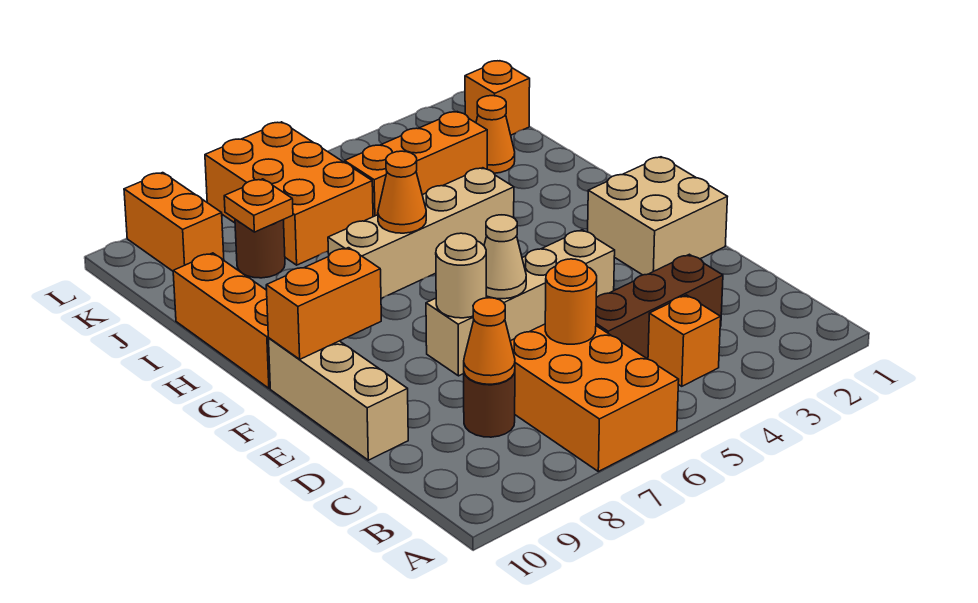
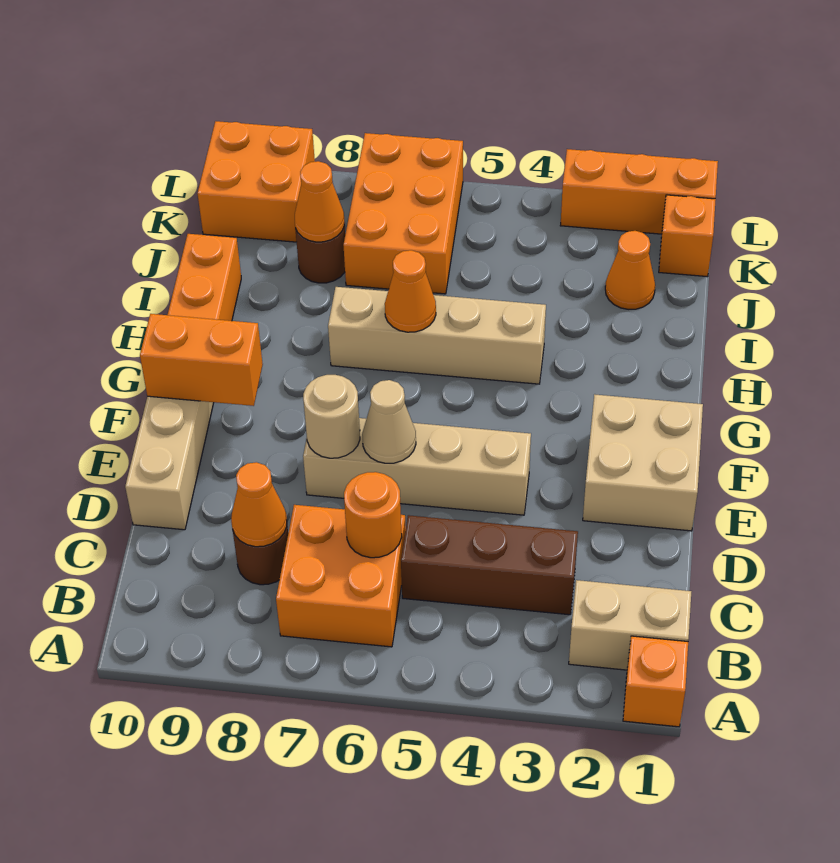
orange 2x3 brick [510,324,679,472] -> orange 2x2 brick [276,505,406,647]
none -> tan 1x2 brick [569,580,691,670]
orange 1x1 brick [648,295,721,386] -> orange 1x1 brick moved to [623,636,688,727]
orange 1x3 brick [345,112,487,217] -> orange 1x3 brick moved to [560,149,718,234]
orange 1x1 plate [224,179,293,232] -> orange 1x1 cone [295,161,344,242]
orange 1x2 brick [124,173,224,271] -> orange 2x2 brick [198,121,315,242]

